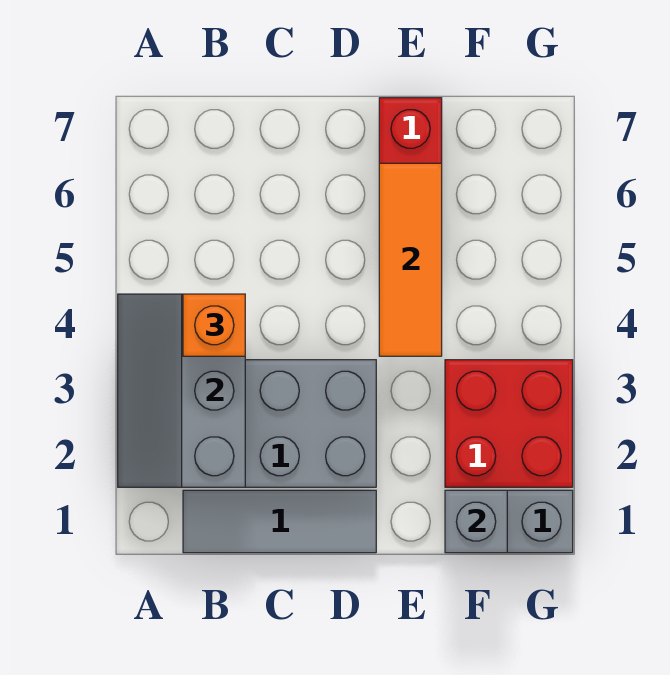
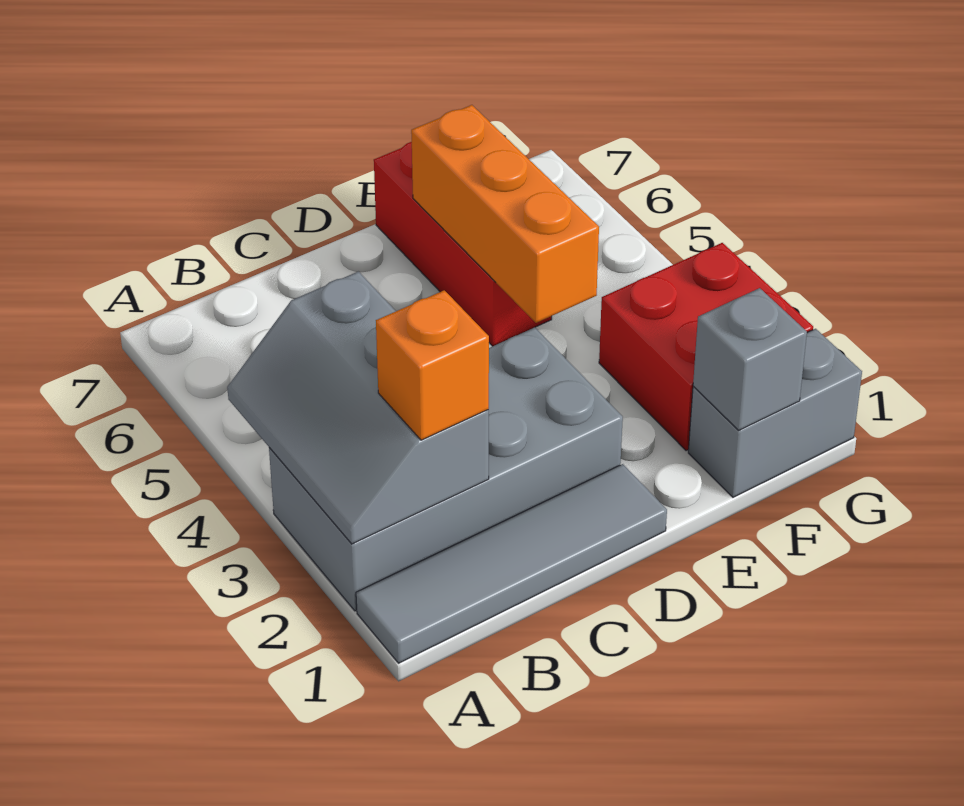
grey 1x3 tile [183,490,376,553] -> grey 1x4 tile [356,464,667,663]
orange 1x1 brick [183,294,245,356] -> orange 1x1 brick moved to [376,290,489,440]
orange 1x3 tile [379,163,442,356] -> orange 1x3 brick [411,105,599,323]

